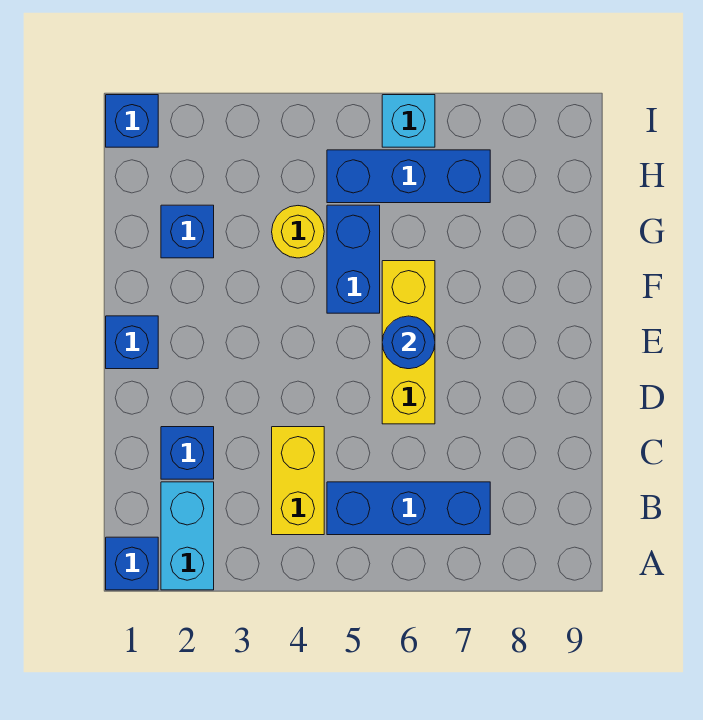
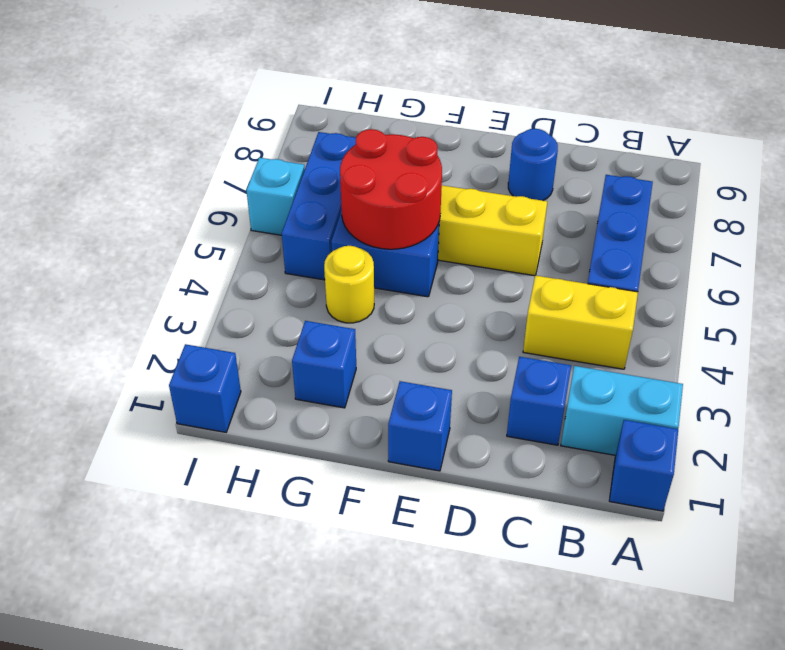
blue 1x1 round brick [382,316,435,369] -> blue 1x1 round brick moved to [508,129,558,201]
none -> red 2x2 round brick [340,129,442,249]

